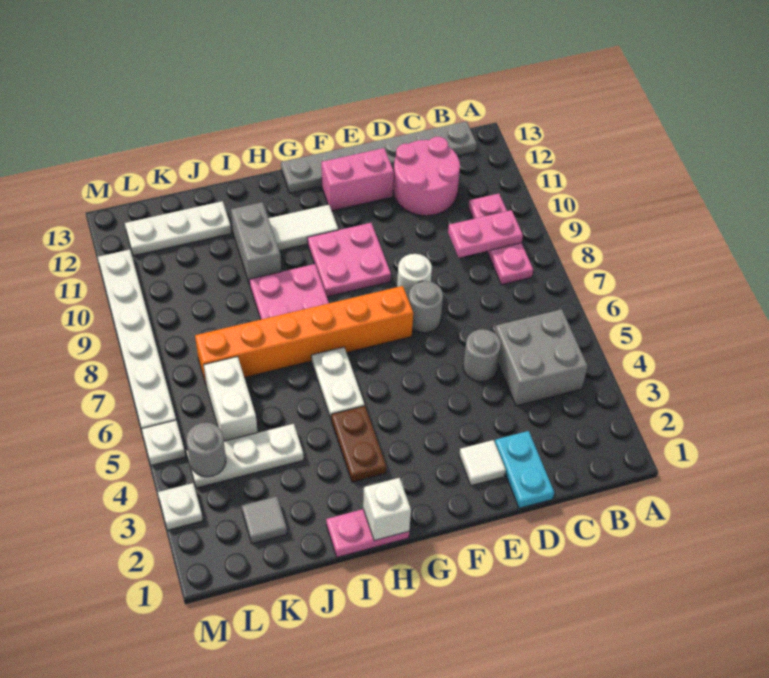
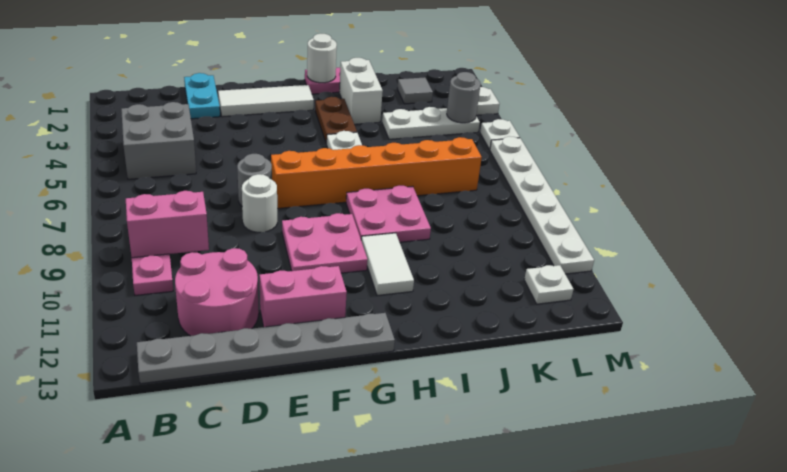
pink 1x2 plate [448,210,523,257] -> pink 1x2 brick [126,191,209,258]
grey 1x1 round brick [463,329,501,382] -> none
white 1x1 tile [459,440,506,486] -> white 1x3 tile [218,85,314,117]
white 1x2 tile [268,205,338,250] -> white 1x2 tile turned to [361,233,414,296]
white 1x1 brick [363,478,411,541] -> white 1x1 round brick [307,34,337,83]
grey 1x2 brick [231,202,281,285] -> none
white 1x3 plate [125,201,231,256] -> white 1x1 plate [524,265,574,304]
white 1x2 brick [204,357,258,441] -> white 1x2 brick moved to [339,58,383,124]

